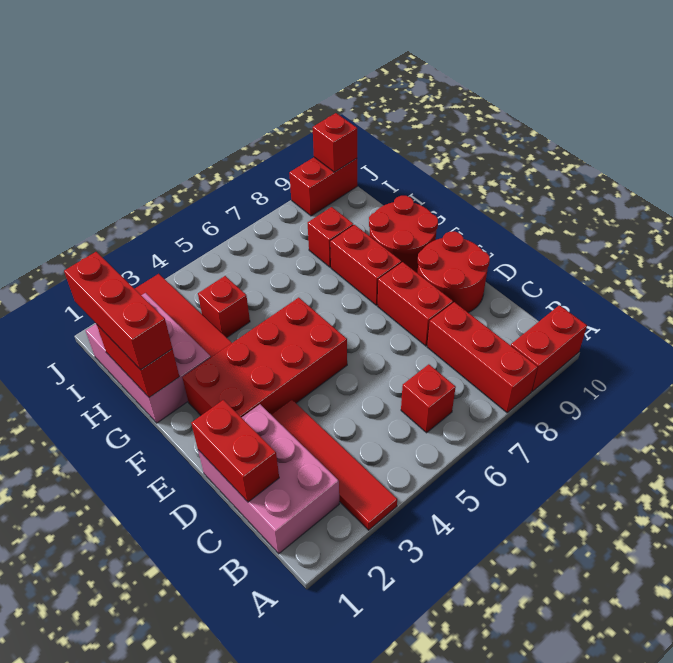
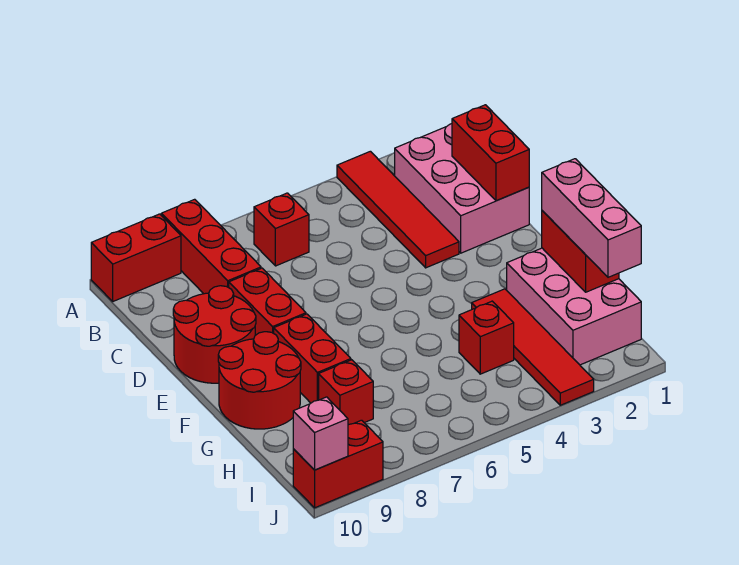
red 2x4 brick [182,298,347,418] -> none
red 1x3 brick [64,252,172,370] -> pink 1x3 brick [542,159,641,277]
red 1x1 brick [313,113,357,172] -> pink 1x1 brick [293,397,348,470]

